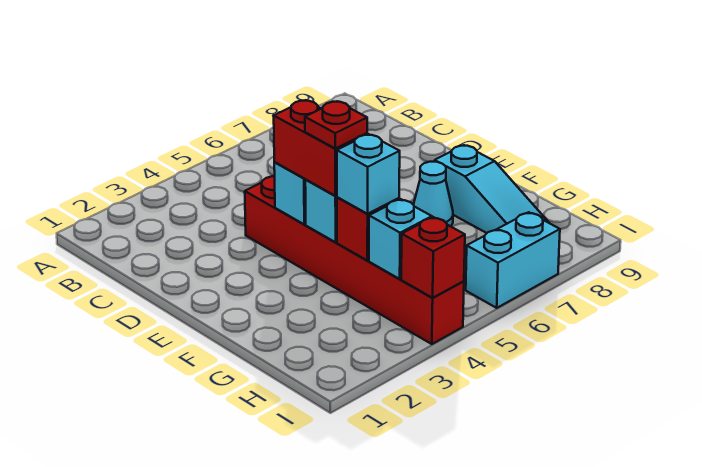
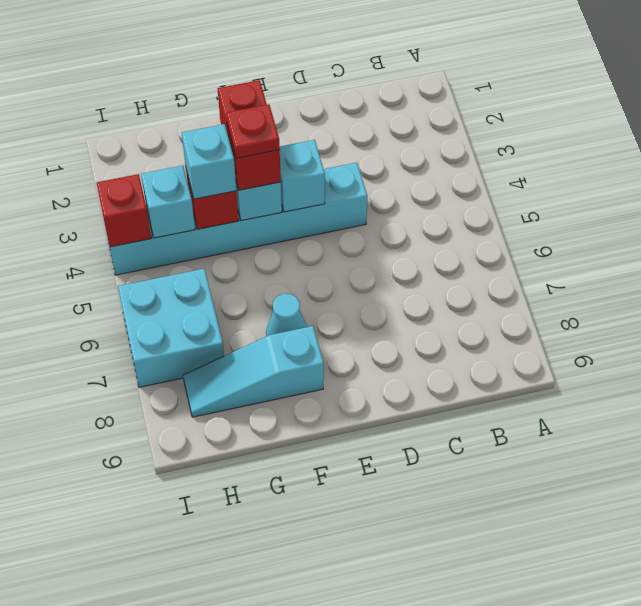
red 1x6 brick [245,176,464,344] -> cyan 1x6 brick [107,163,367,275]
red 1x2 brick [274,100,367,196] -> red 1x2 brick turned to [218,80,281,190]
cyan 1x2 brick [466,212,560,308] -> cyan 2x2 brick [118,269,224,387]

